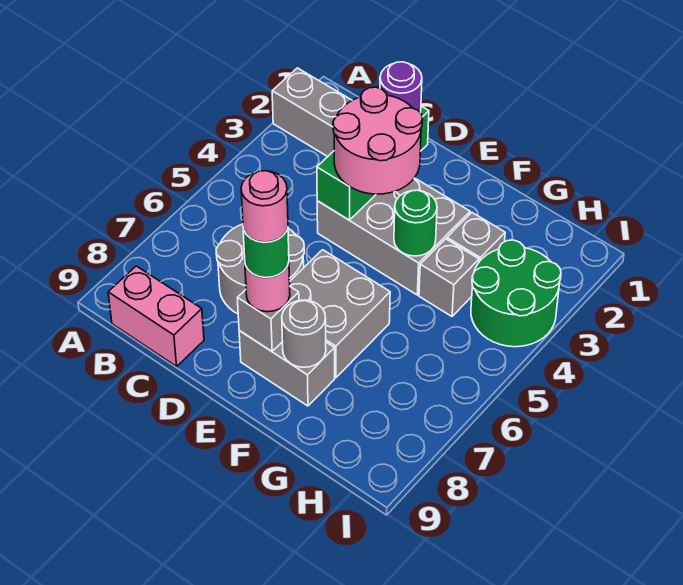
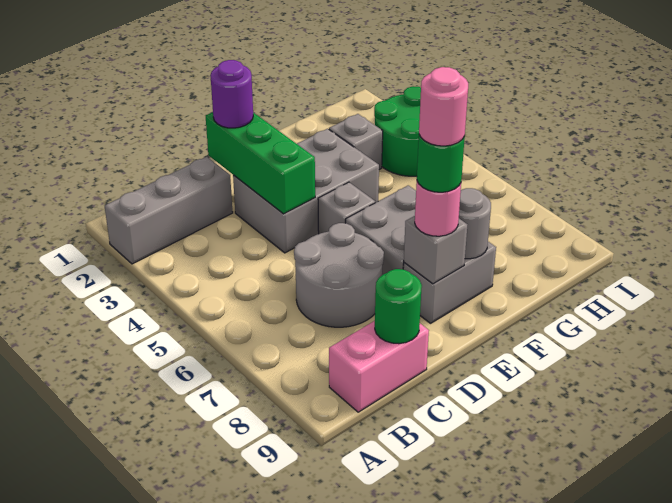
pink 2x2 round brick [333,87,423,194] -> none
green 1x1 round brick [394,190,437,256] -> green 1x1 round brick moved to [375,269,422,344]
grey 1x1 brick [419,239,479,316] -> grey 1x1 brick moved to [318,182,375,234]

